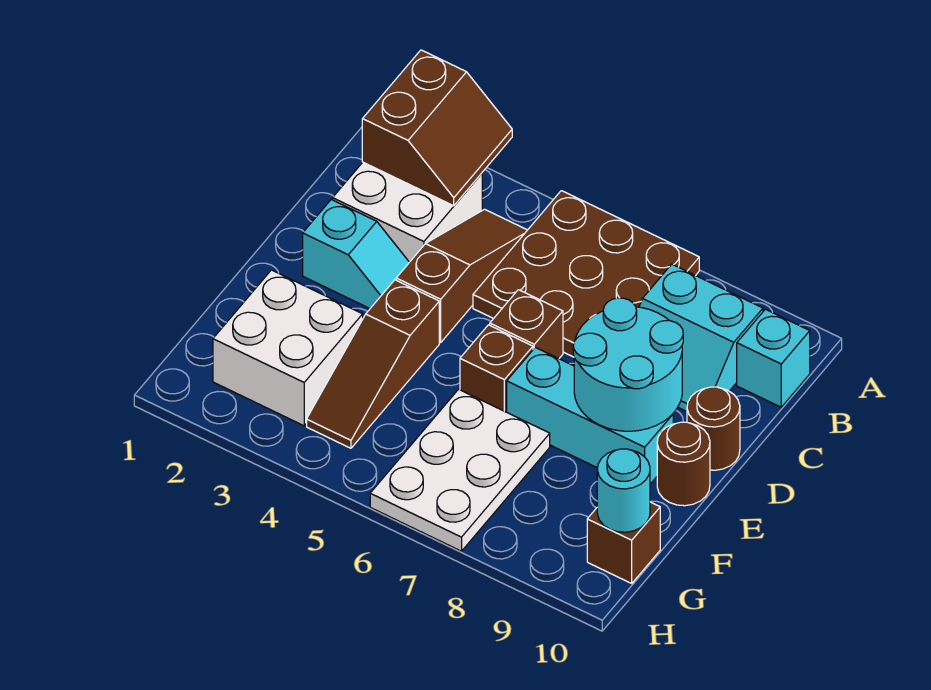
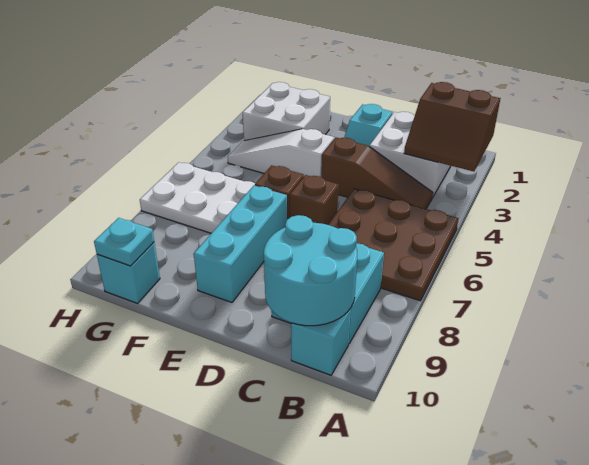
cyan 2x2 round brick [573,298,683,431] -> cyan 2x2 round brick moved to [264,215,357,326]
brown 1x1 round brick [687,387,740,470] -> none
brown 1x3 slope [307,280,439,448] -> white 1x3 slope [228,129,334,177]
brown 1x1 round brick [657,422,710,506] -> none
brown 1x1 brick [587,502,660,583] -> cyan 1x1 brick [97,242,160,303]
cyan 1x1 round brick [597,449,650,532] -> cyan 1x1 plate [94,218,154,266]

